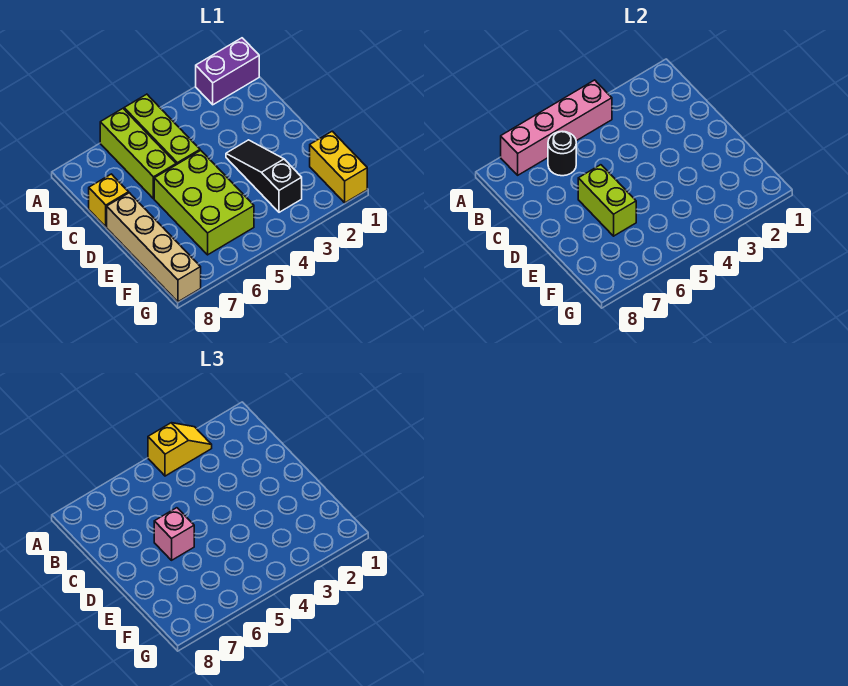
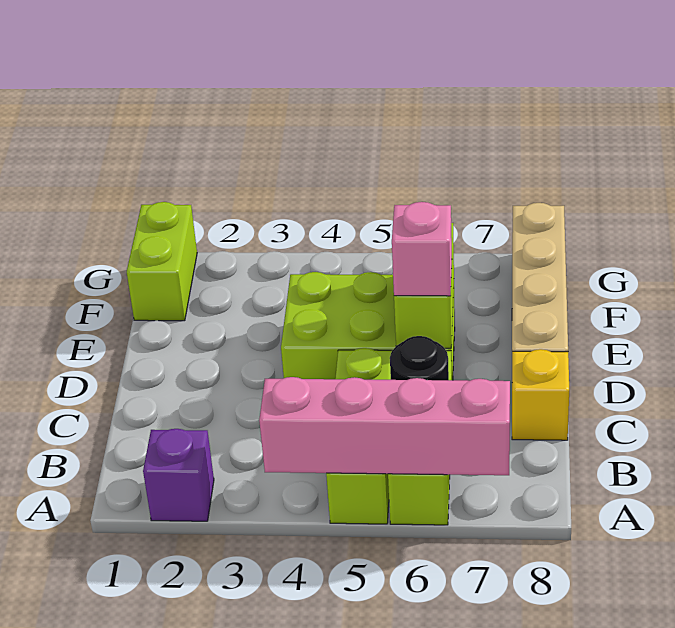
purple 1x2 brick [196,38,259,105] -> purple 1x1 brick [143,429,214,521]
yellow 1x2 slope [148,423,212,476] -> none
black 1x3 slope [226,140,302,212] -> none
lime 2x3 brick [154,150,254,255] -> lime 2x3 brick turned to [281,272,455,380]
yellow 1x2 brick [310,131,367,203] -> lime 1x2 brick [127,202,197,321]

